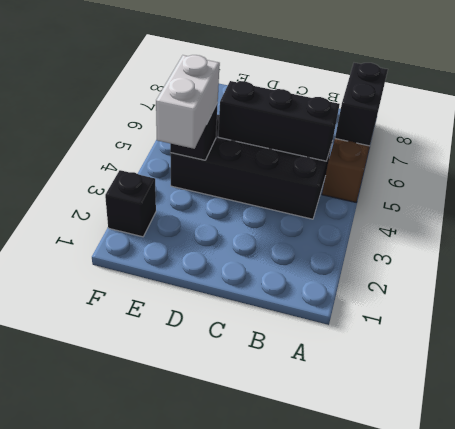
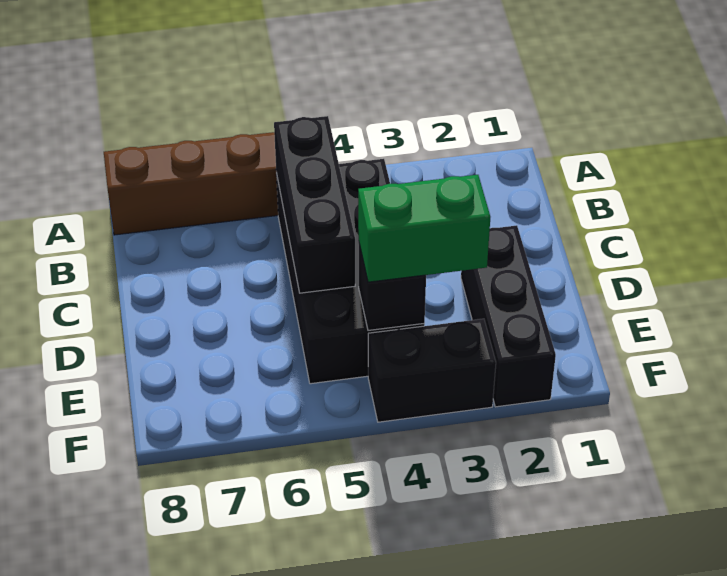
black 1x2 brick [335,63,388,146] -> black 1x2 brick moved to [368,319,496,422]
white 1x2 brick [156,55,220,149] -> green 1x2 brick [358,175,490,282]
black 1x1 brick [105,170,156,237] -> black 1x3 brick [461,225,556,407]

